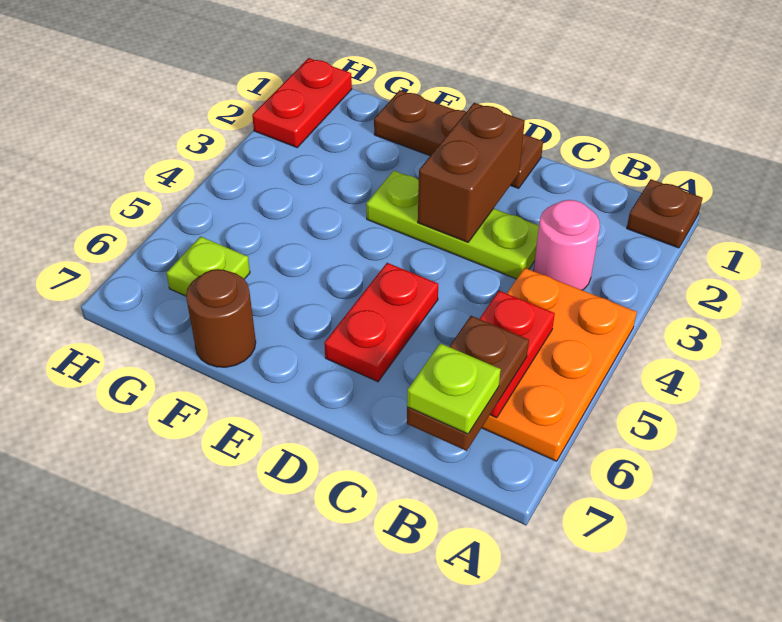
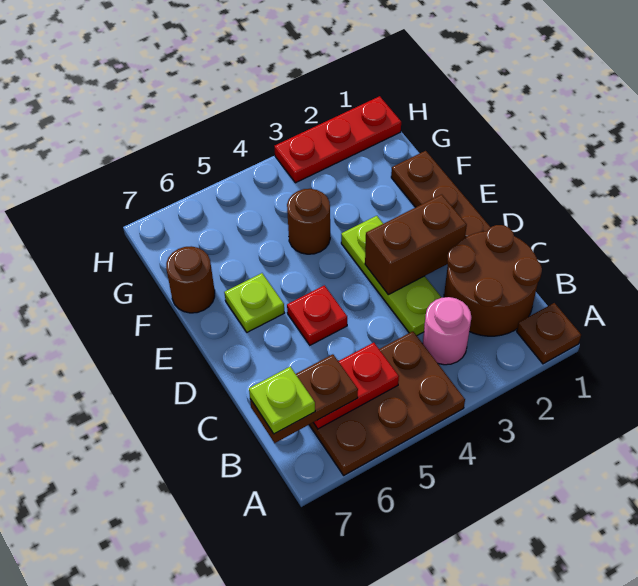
orange 2x3 plate [482,268,637,461] -> brown 2x3 plate [309,331,465,475]
none -> brown 2x2 round brick [444,225,542,336]
red 1x2 plate [324,263,438,382] -> red 1x1 plate [287,285,347,345]
none -> brown 1x1 round brick [287,189,330,254]
lime 1x1 plate [166,237,250,296] -> lime 1x1 plate moved to [224,273,284,332]
red 1x2 plate [252,58,352,147] -> red 1x3 plate [274,96,401,183]

